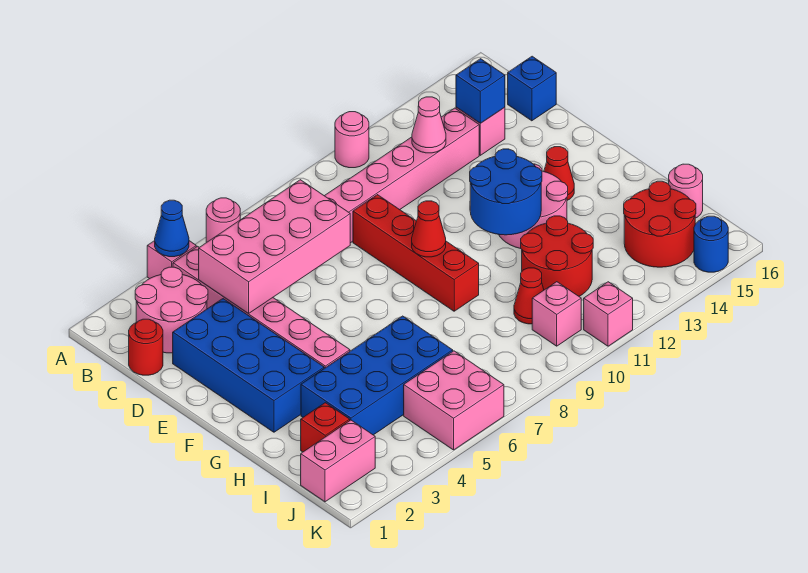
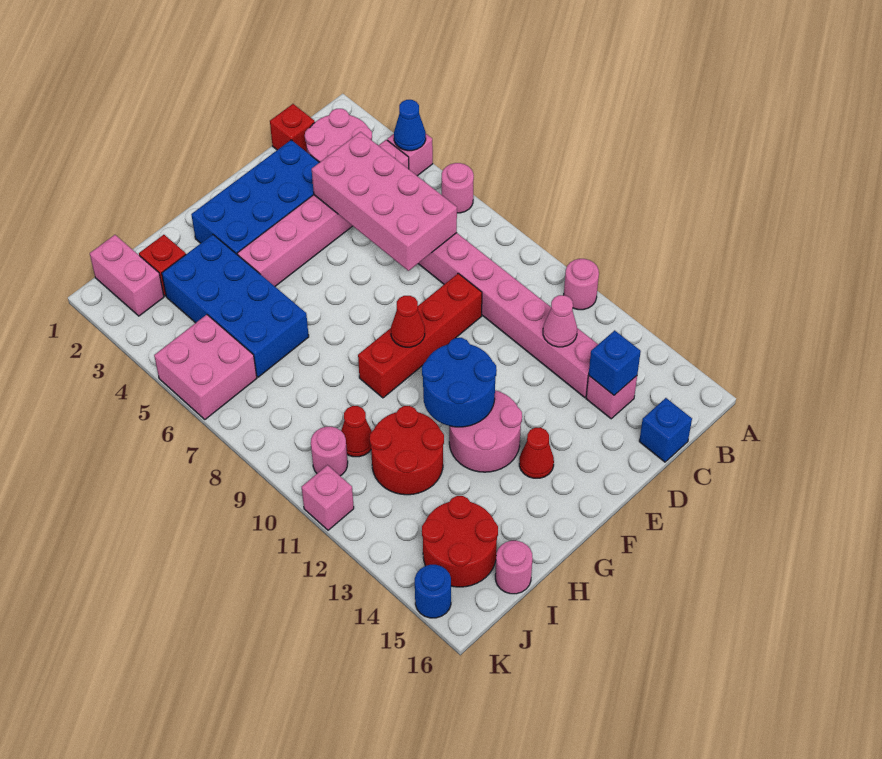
red 1x1 round brick [129,319,163,375] -> red 1x1 brick [270,104,315,152]
pink 1x1 brick [532,282,581,346] -> pink 1x1 round brick [311,427,348,476]

